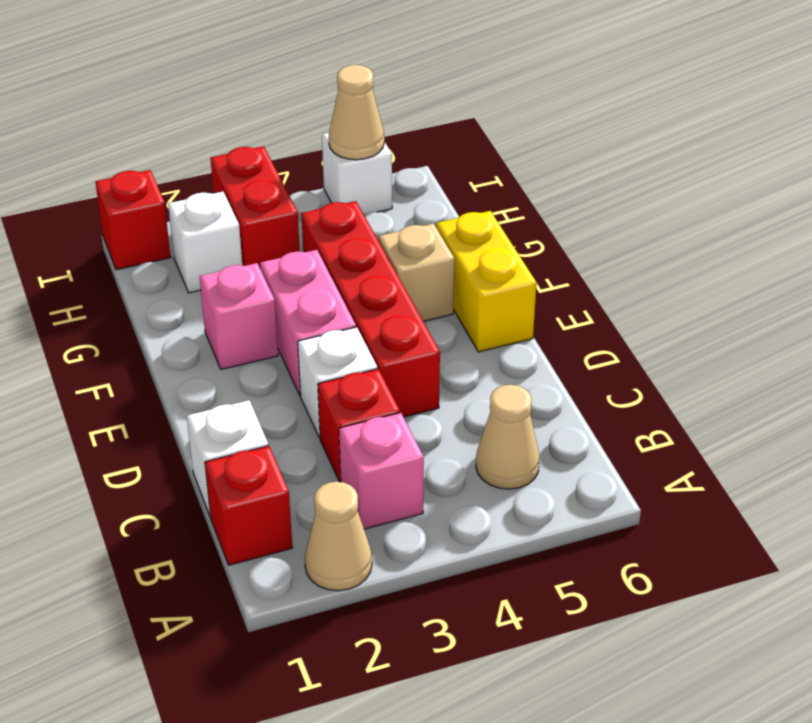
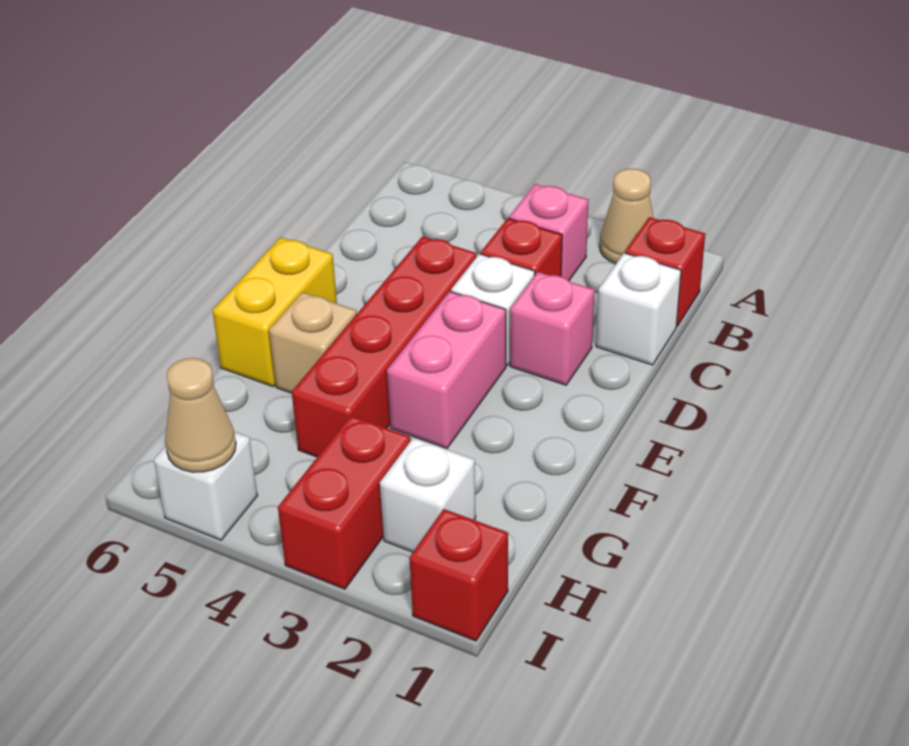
tan 1x1 cone [476,385,540,489] -> none
pink 1x1 brick [200,263,278,369] -> pink 1x1 brick moved to [510,272,594,385]

